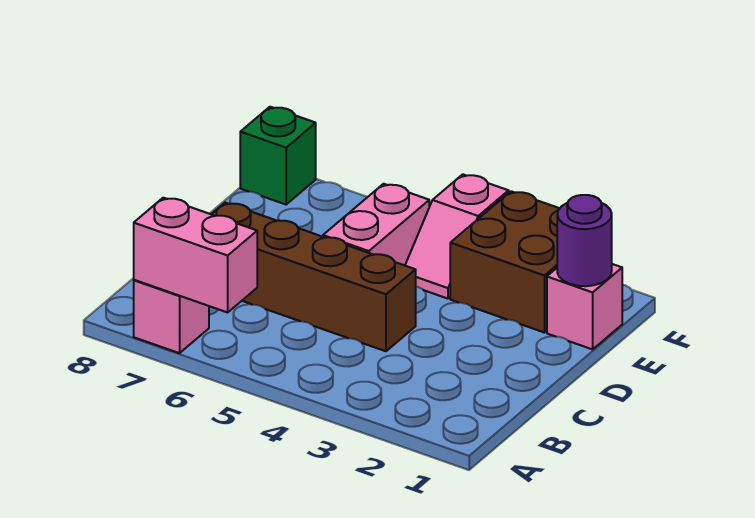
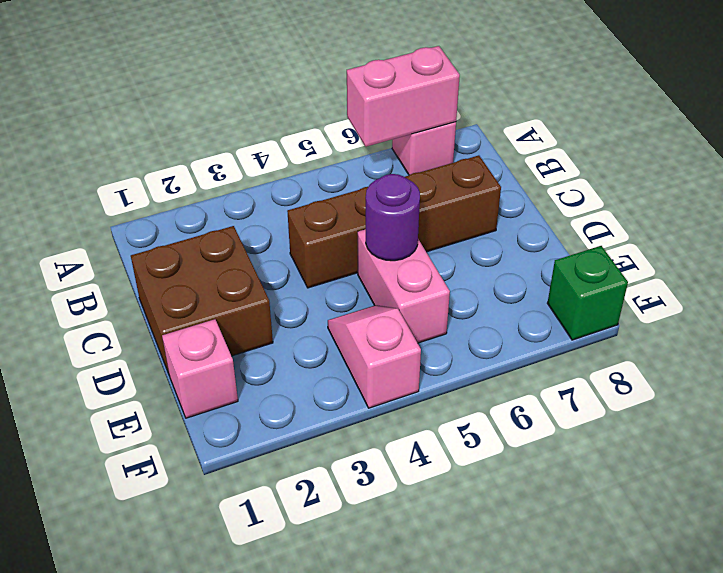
purple 1x1 round brick [557,195,612,286] -> purple 1x1 round brick moved to [366,174,420,261]
brown 2x2 brick [450,191,560,333] -> brown 2x2 brick moved to [131,226,273,374]

